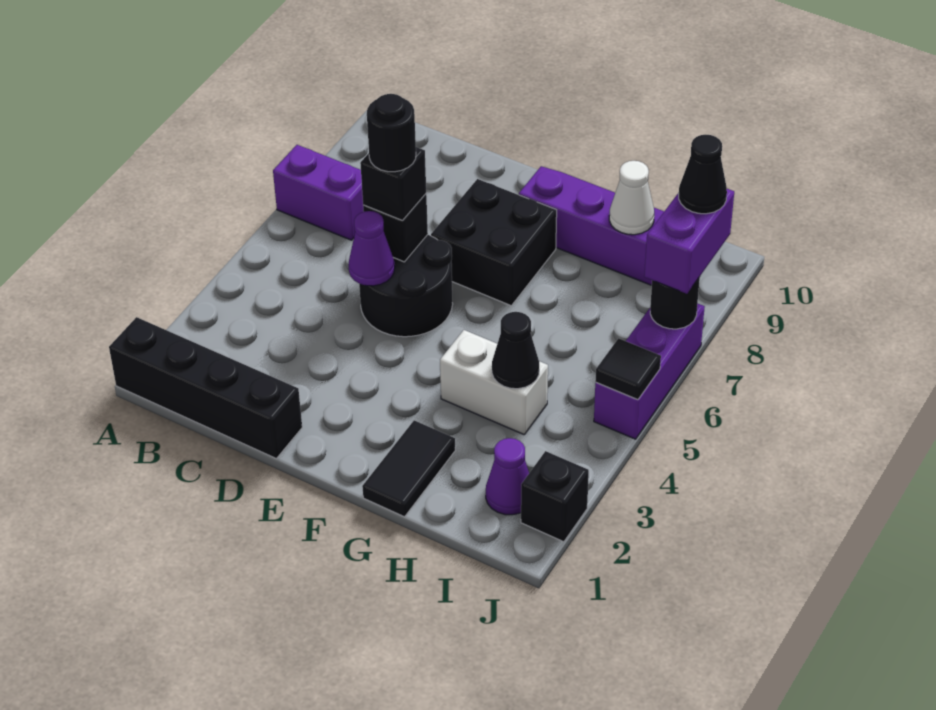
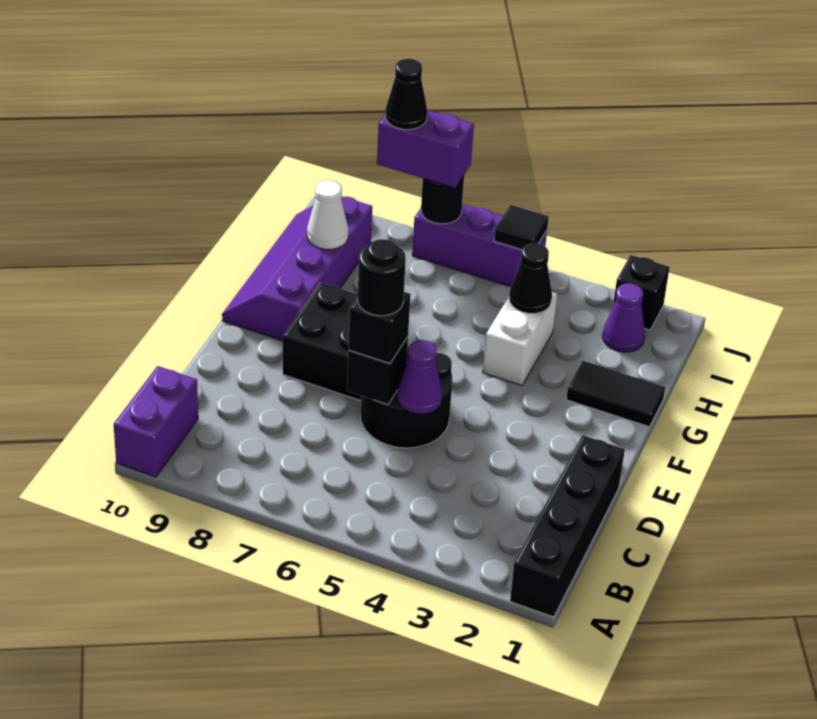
purple 1x2 brick [273,145,364,240] -> purple 1x2 brick moved to [114,366,198,477]

